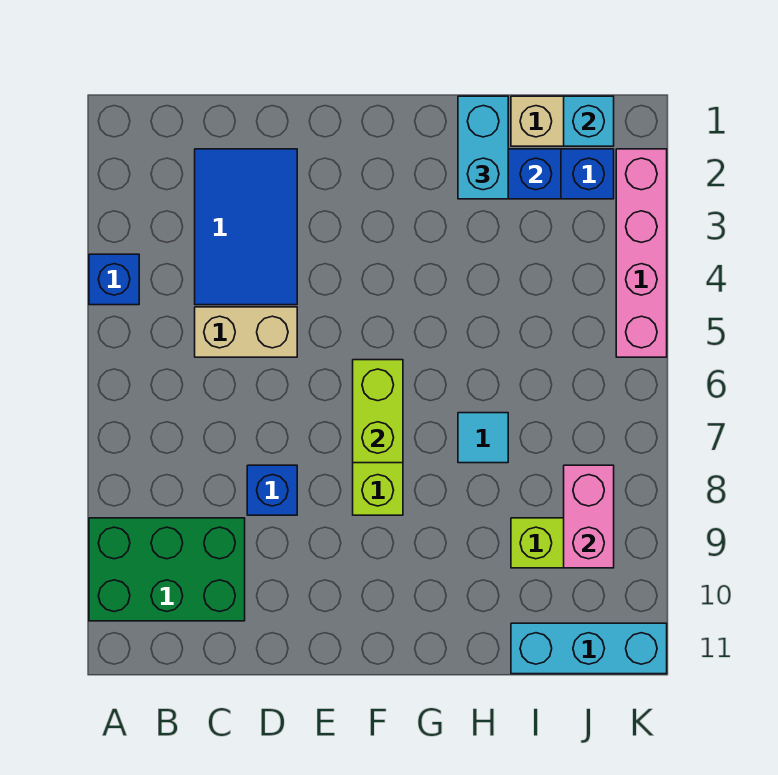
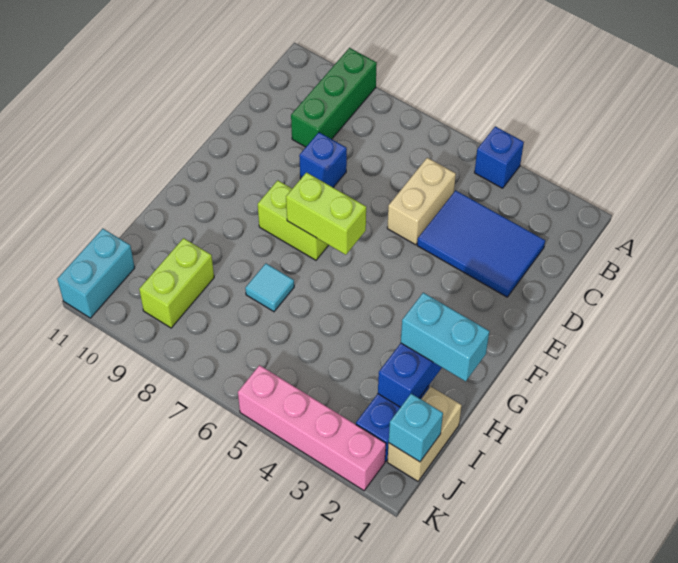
green 2x3 brick [89,518,245,621] -> green 1x3 brick [291,48,377,147]
cyan 1x3 brick [511,623,667,674] -> cyan 1x2 brick [57,229,135,318]
pink 1x2 brick [564,465,614,568] -> none

